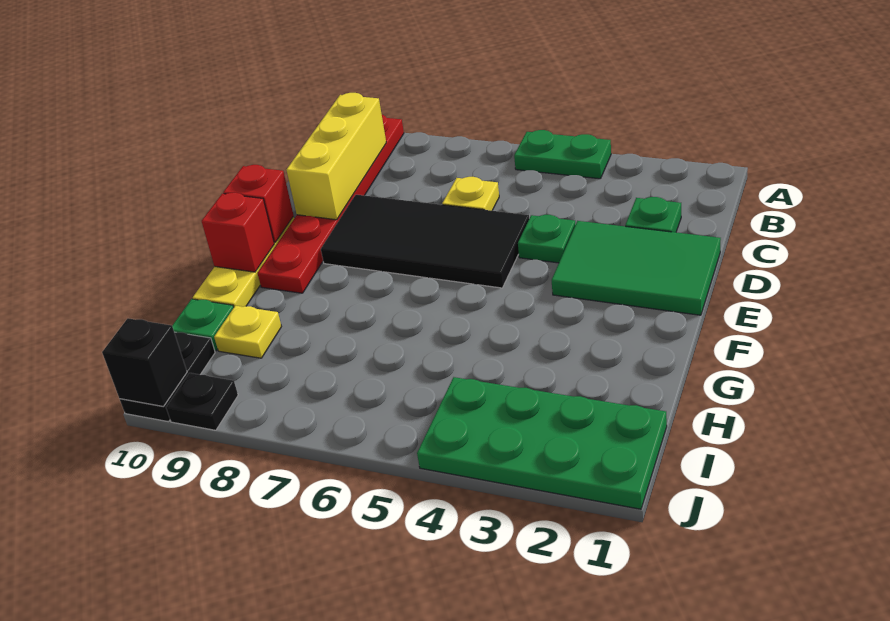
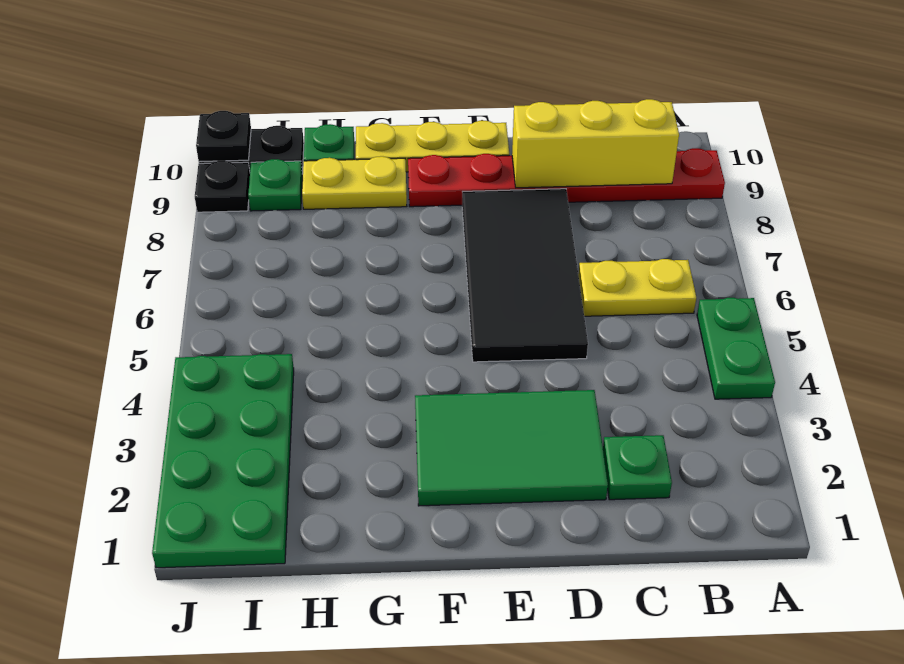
yellow 1x1 plate [442,177,499,211] -> yellow 1x2 plate [578,259,696,316]
green 2x3 tile [552,221,721,315] -> green 2x3 tile turned to [415,390,608,506]
green 1x1 plate [518,215,575,263] -> green 1x1 plate moved to [248,159,302,211]
red 1x1 brick [223,165,294,243] -> none
red 1x1 brick [202,193,274,272] -> none
yellow 1x1 plate [214,306,281,358] -> yellow 1x2 plate [302,156,407,209]
black 1x1 brick [102,318,187,406] -> black 1x1 plate [196,111,251,162]

